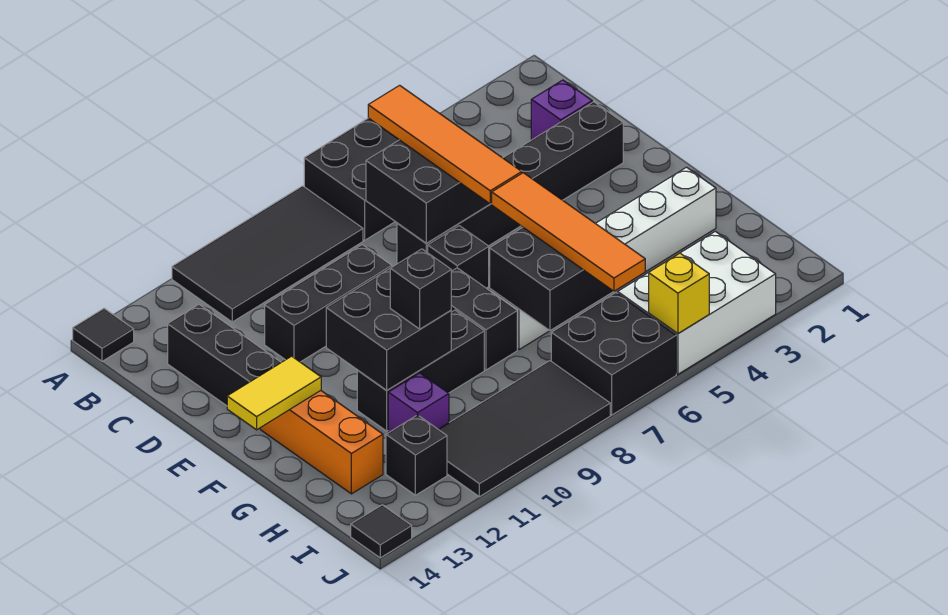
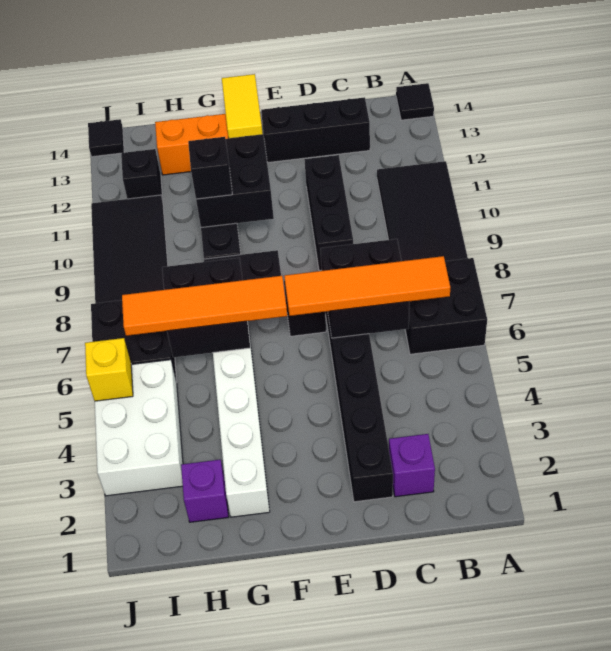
purple 1x1 brick [388,373,449,433] -> purple 1x1 brick moved to [181,460,229,522]

